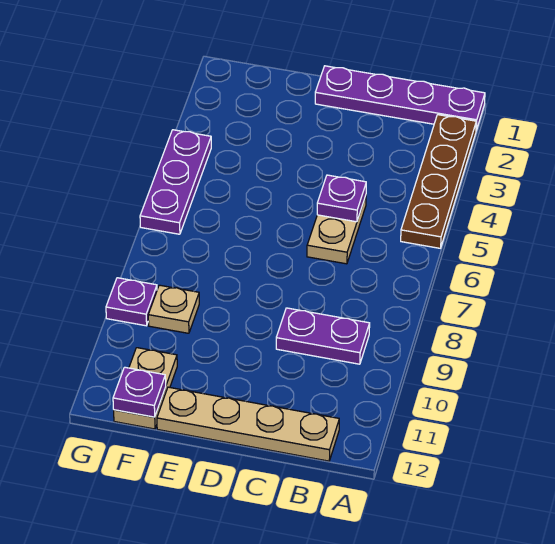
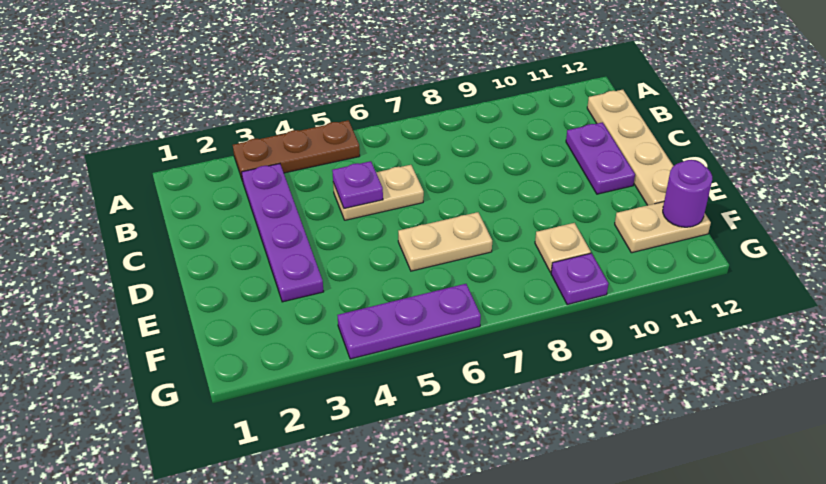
purple 1x4 plate [315,66,485,130] -> purple 1x4 plate moved to [242,164,324,302]
brown 1x4 plate [401,115,476,248] -> brown 1x3 plate [233,120,360,181]
purple 1x2 plate [276,308,370,364] -> purple 1x2 plate moved to [566,122,635,194]
none -> tan 1x2 plate [398,212,492,271]
purple 1x1 plate [113,367,166,417] -> purple 1x1 round brick [663,160,712,227]

